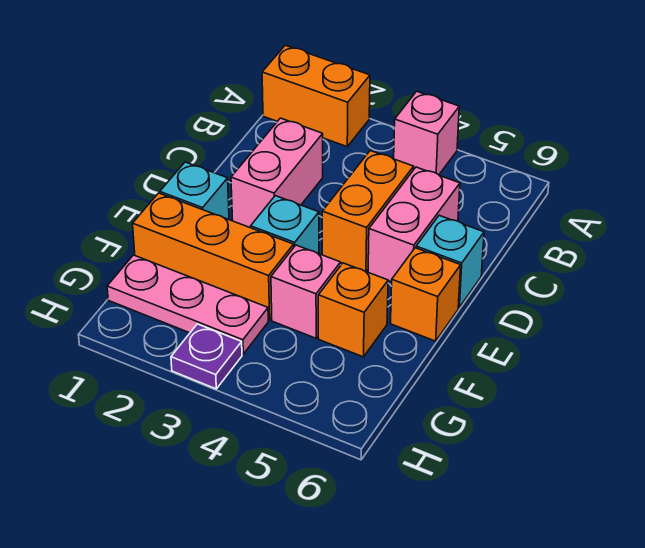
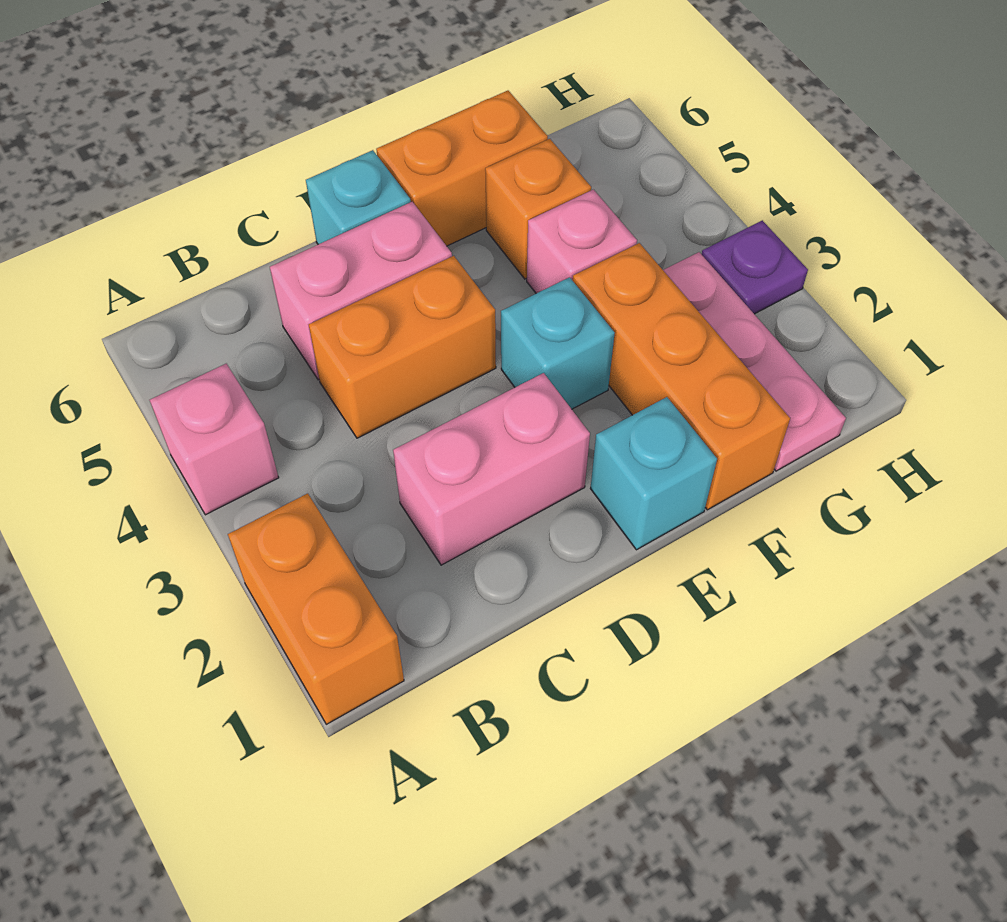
orange 1x1 brick [391,248,461,341] -> orange 1x2 brick [376,91,548,246]

